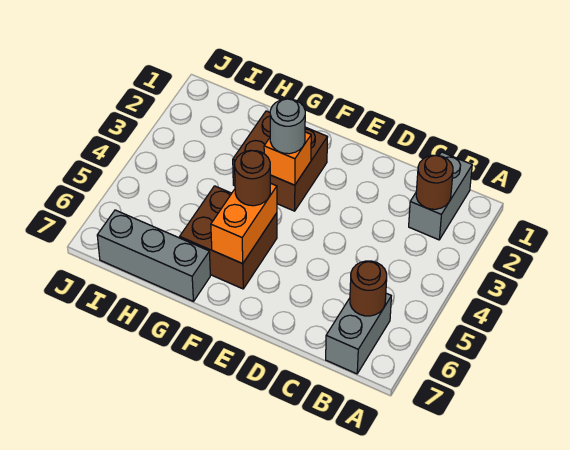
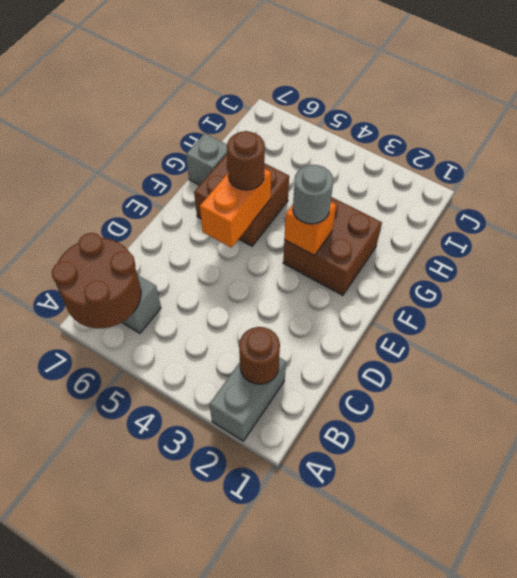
grey 1x2 brick [409,152,472,240] -> grey 1x2 brick turned to [209,357,286,441]
brown 1x1 round brick [350,261,387,316] -> brown 2x2 round brick [52,233,141,328]
orange 1x2 brick [211,183,277,264] -> orange 1x2 brick turned to [200,169,271,248]
grey 1x3 brick [97,210,210,301] -> grey 1x1 brick [186,133,227,185]

